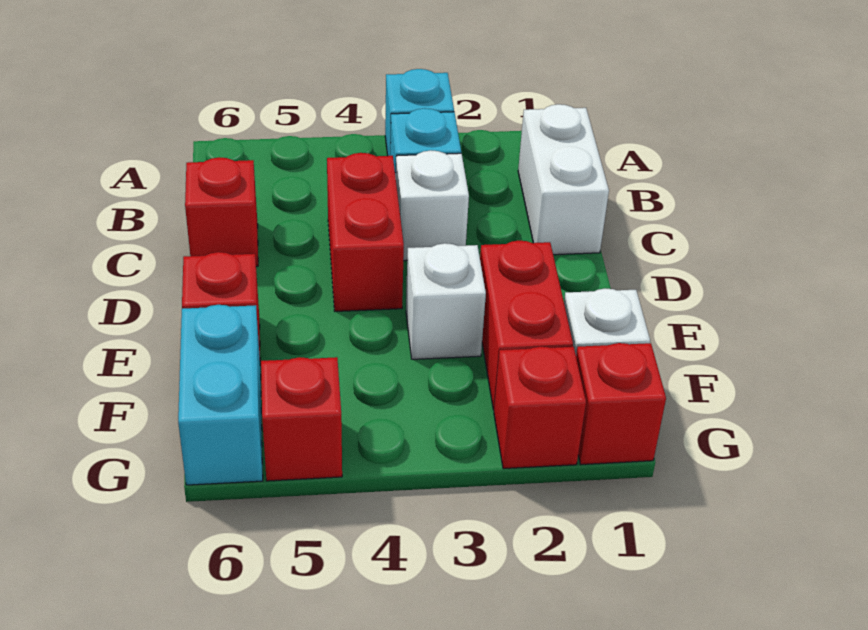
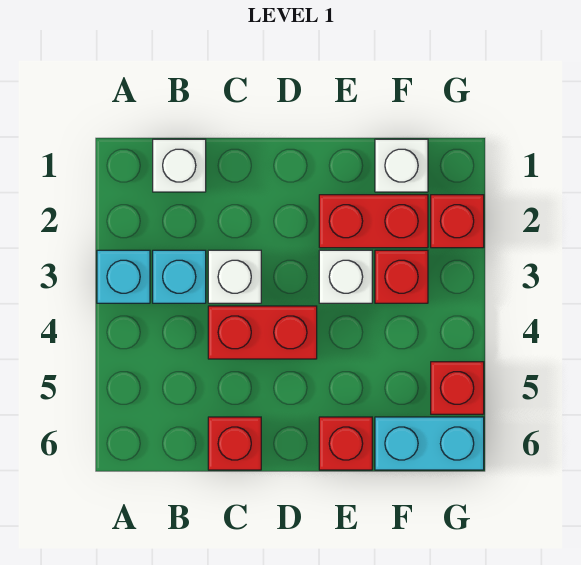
white 1x2 brick [518,104,609,255] -> white 1x1 brick [153,139,206,192]
red 1x1 brick [576,343,666,464] -> red 1x1 brick moved to [375,250,428,303]

